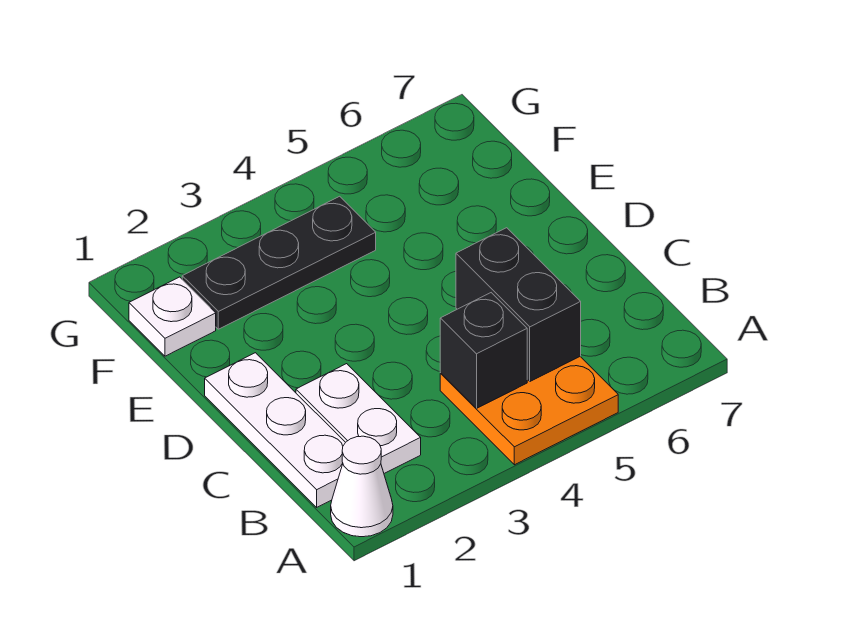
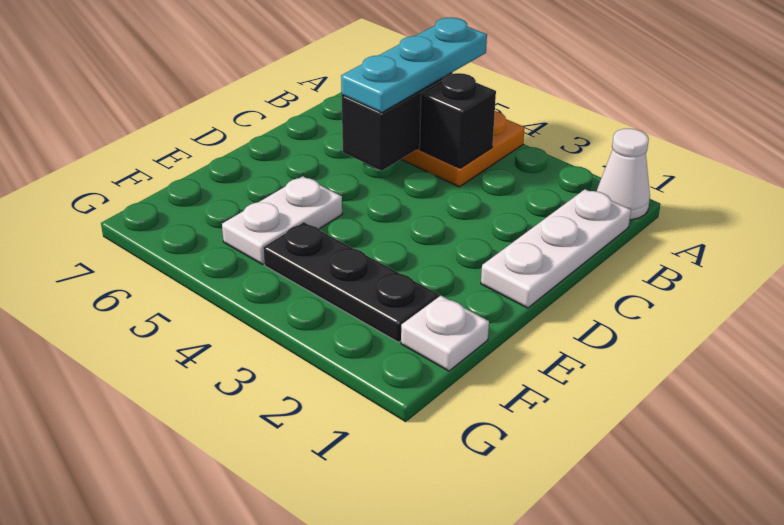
none -> cyan 1x3 plate [341,18,487,113]
white 1x2 plate [296,364,421,473] -> white 1x2 plate moved to [222,176,342,264]

